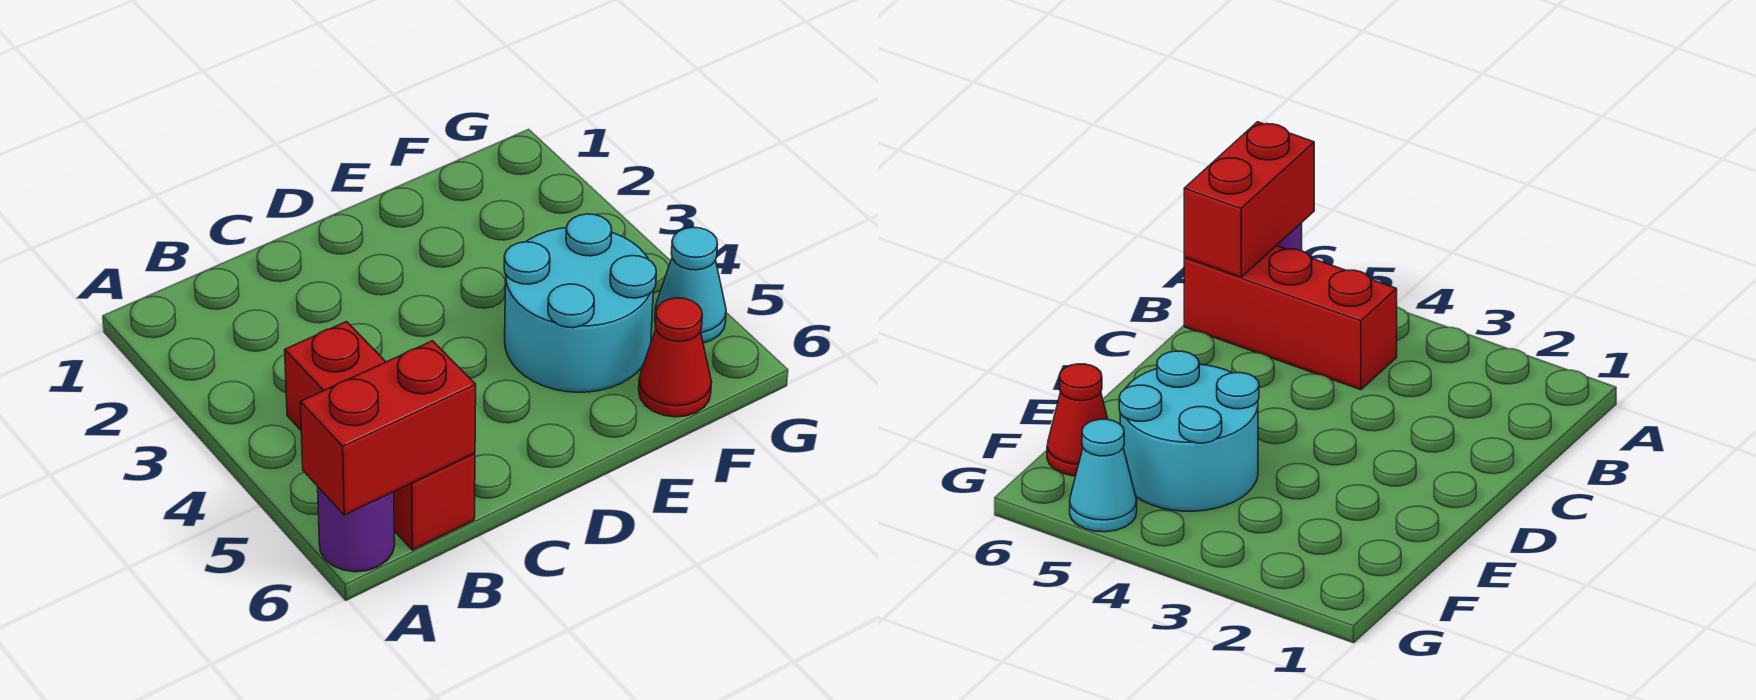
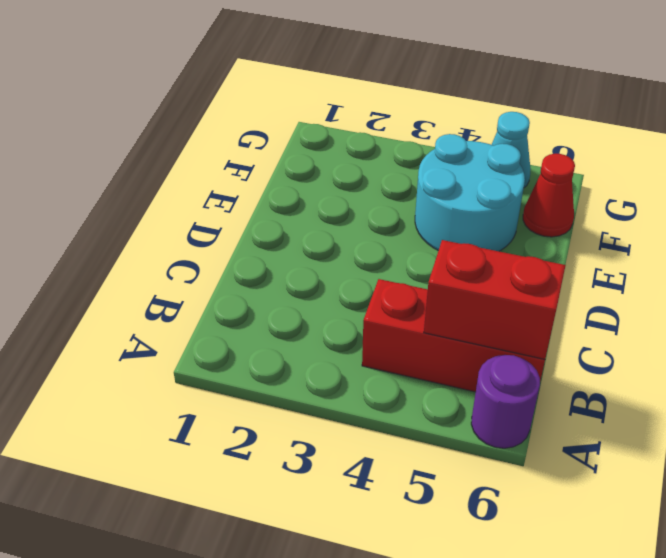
red 1x2 brick [300,341,476,515] -> red 1x2 brick turned to [424,240,566,359]

